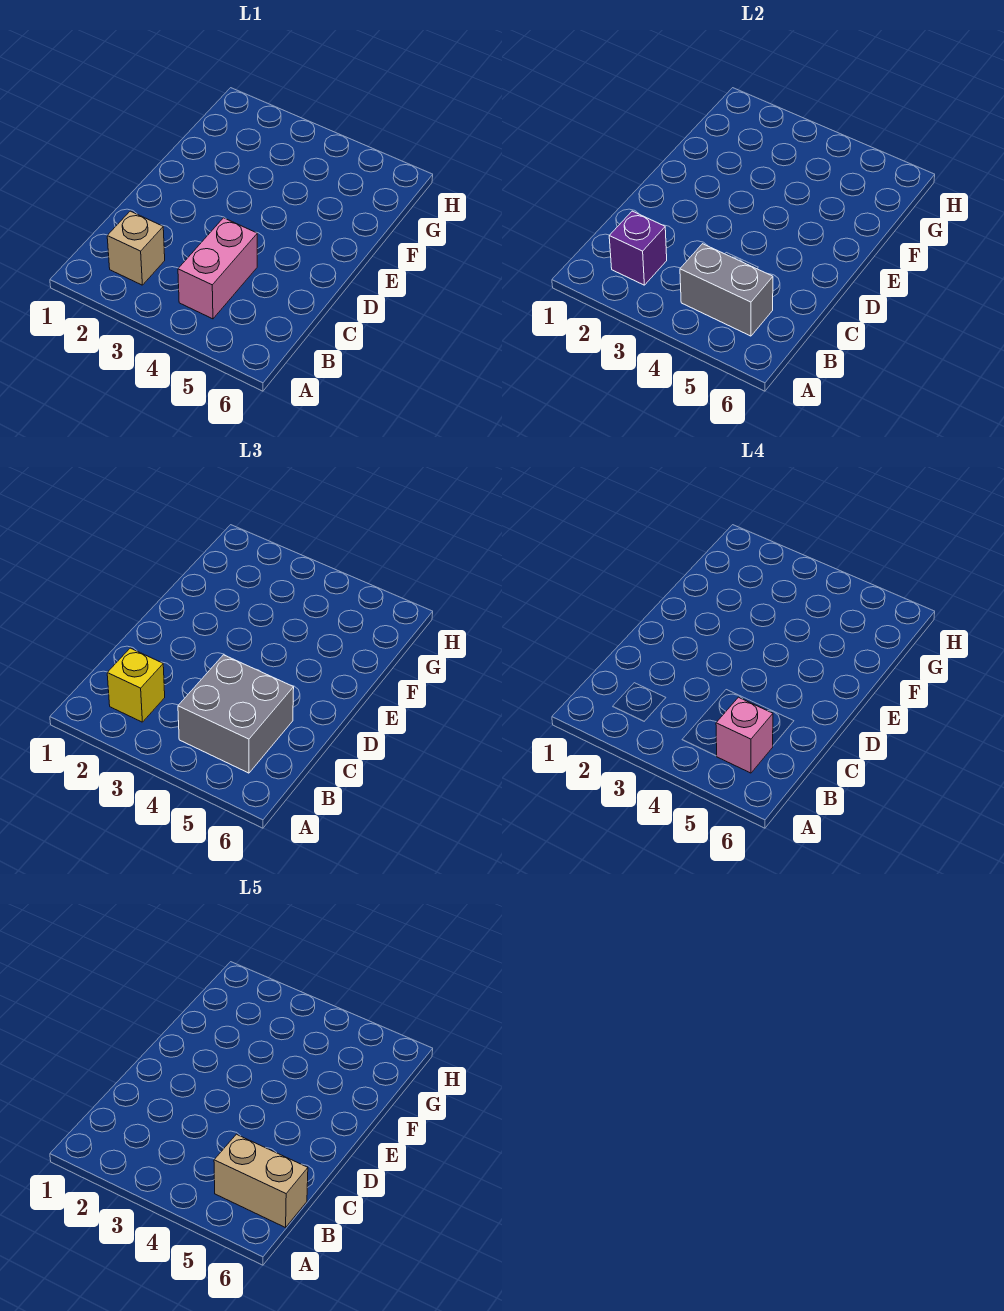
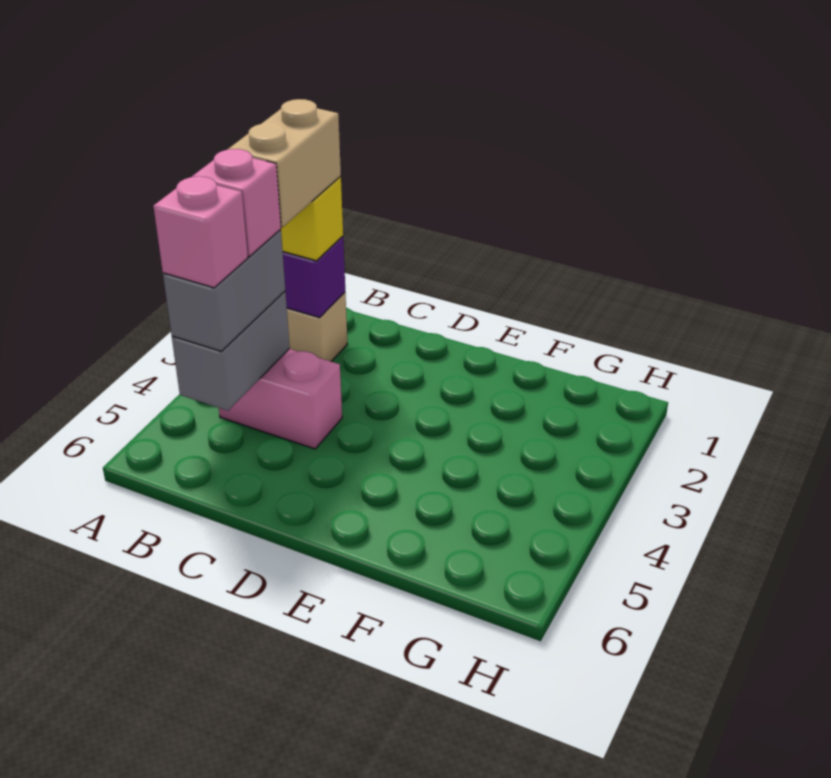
grey 2x2 brick [178,655,294,773] -> grey 1x2 brick [163,229,285,351]
none -> pink 1x1 brick [192,149,281,257]
tan 1x2 brick [214,1134,308,1228] -> tan 1x2 brick moved to [227,99,341,228]

